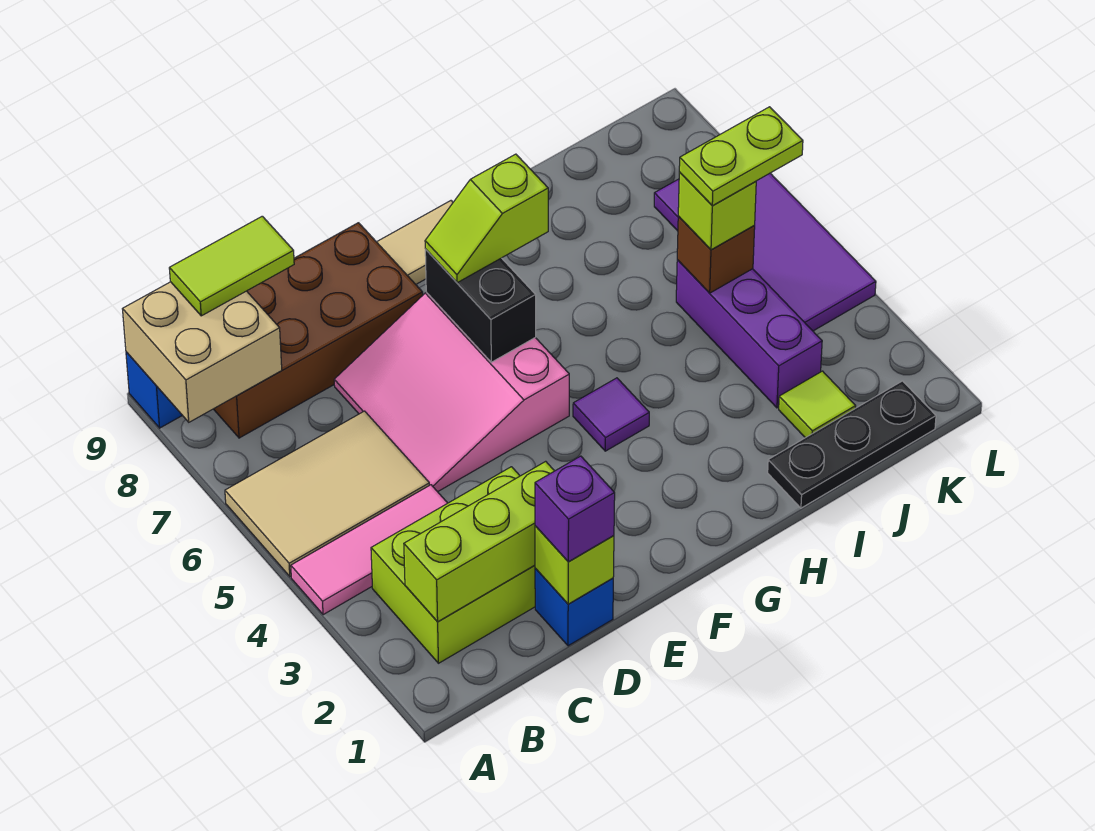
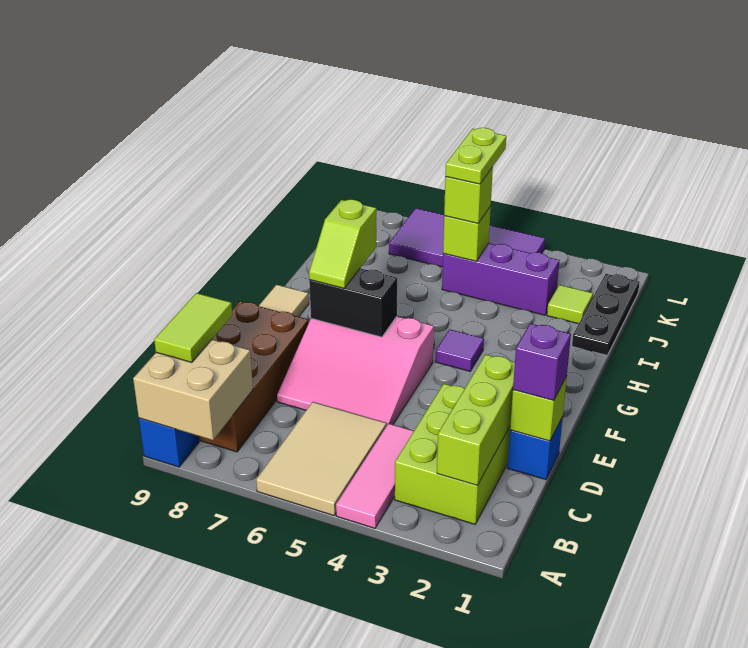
brown 1x1 brick [677,217,755,293] -> lime 1x1 brick [443,206,491,261]

